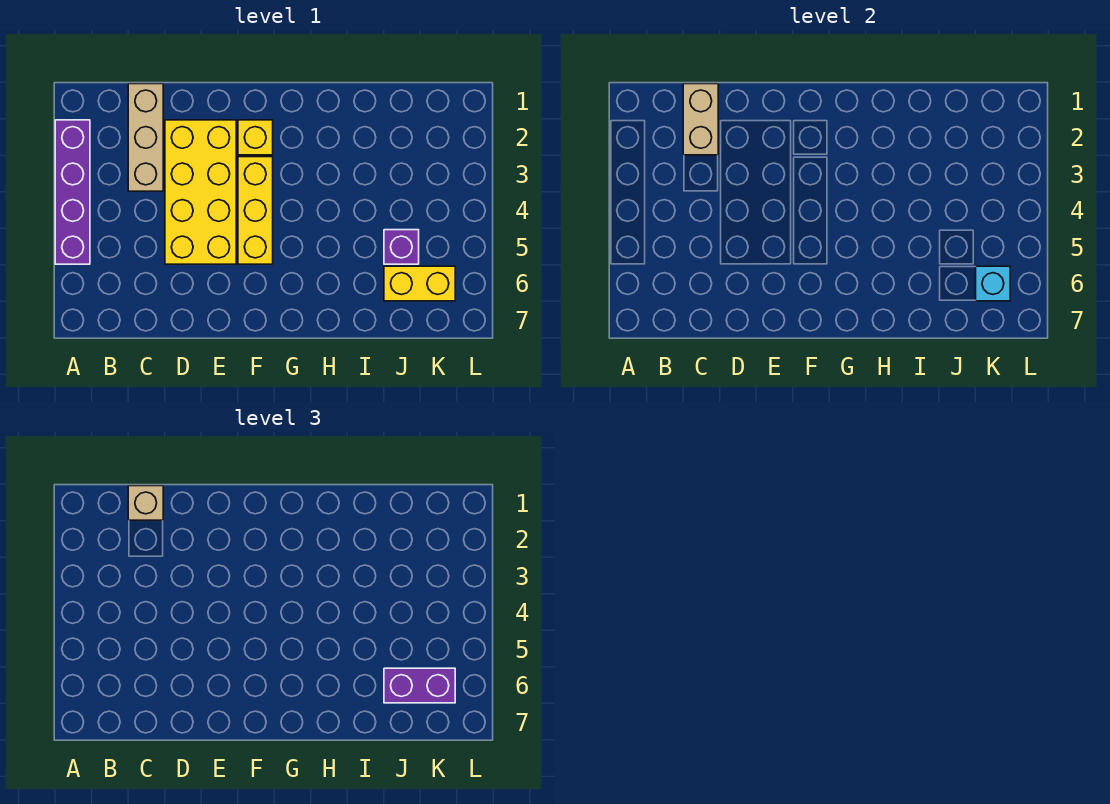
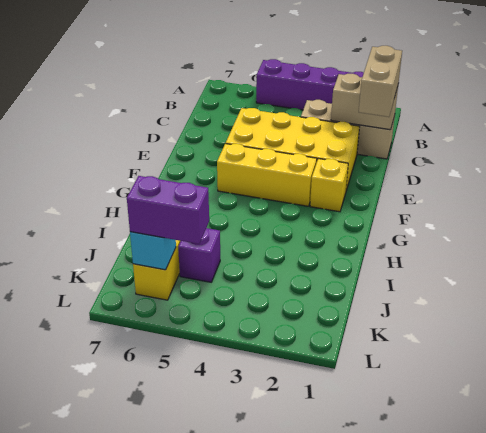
tan 1x1 brick [128,486,163,520] -> tan 1x2 brick [359,46,402,117]
purple 1x2 brick [384,668,455,703] -> purple 1x2 brick turned to [127,176,209,244]

